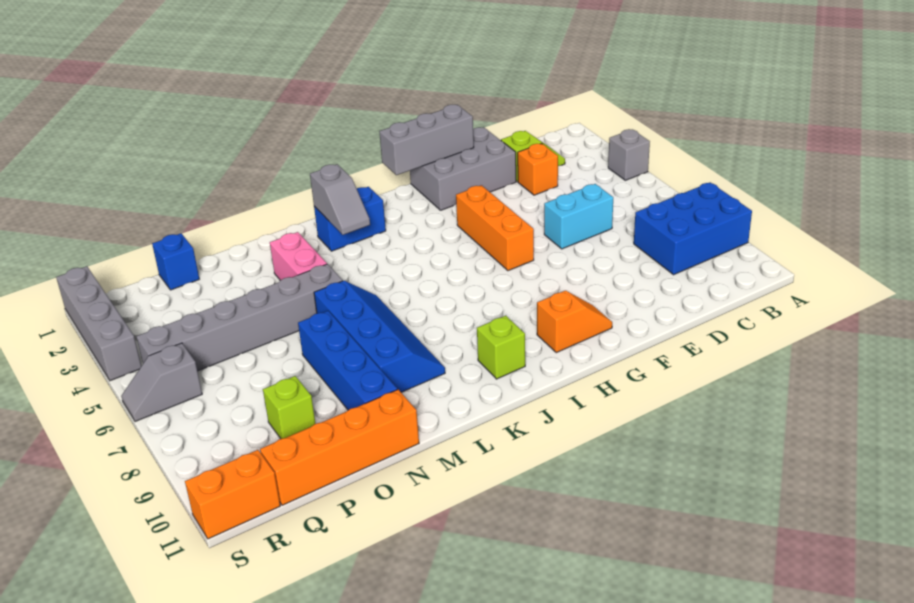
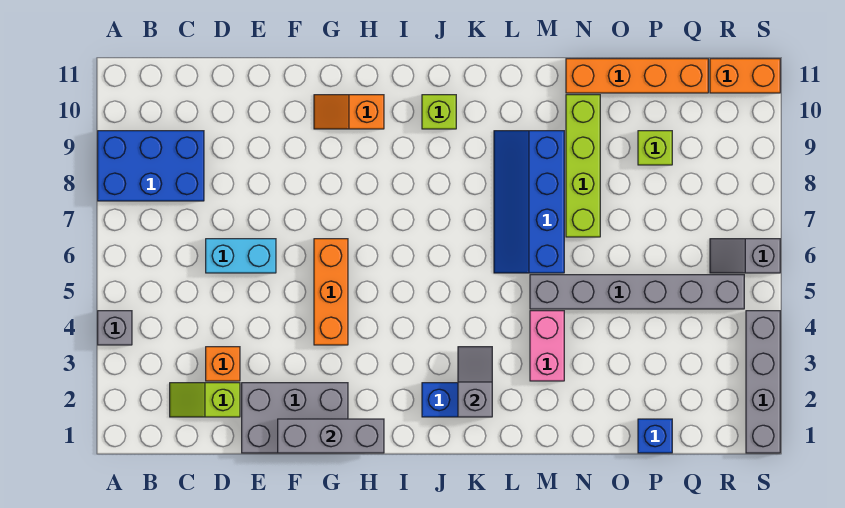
blue 1x4 brick [298,311,397,410] -> lime 1x4 brick [566,95,600,237]
grey 1x2 slope [121,343,202,422] -> grey 1x2 slope turned to [710,239,780,273]

